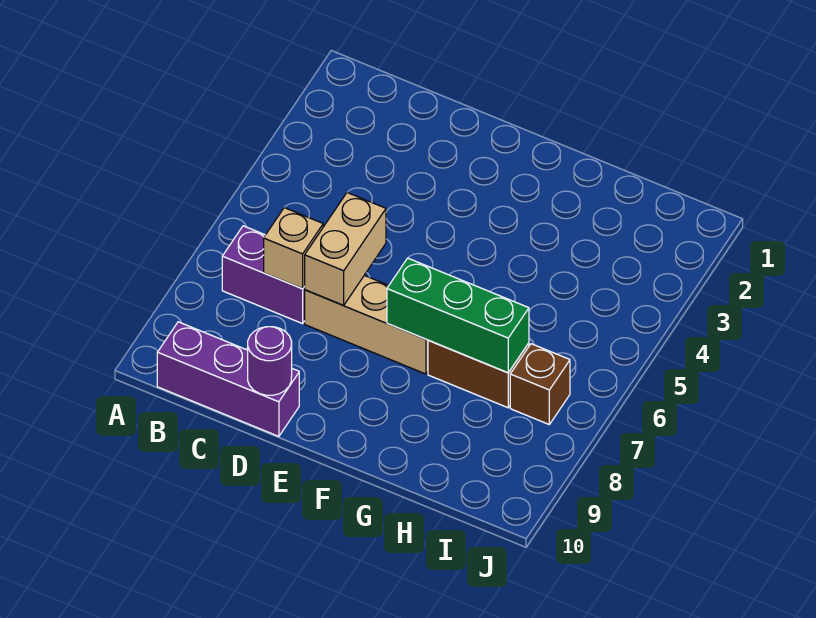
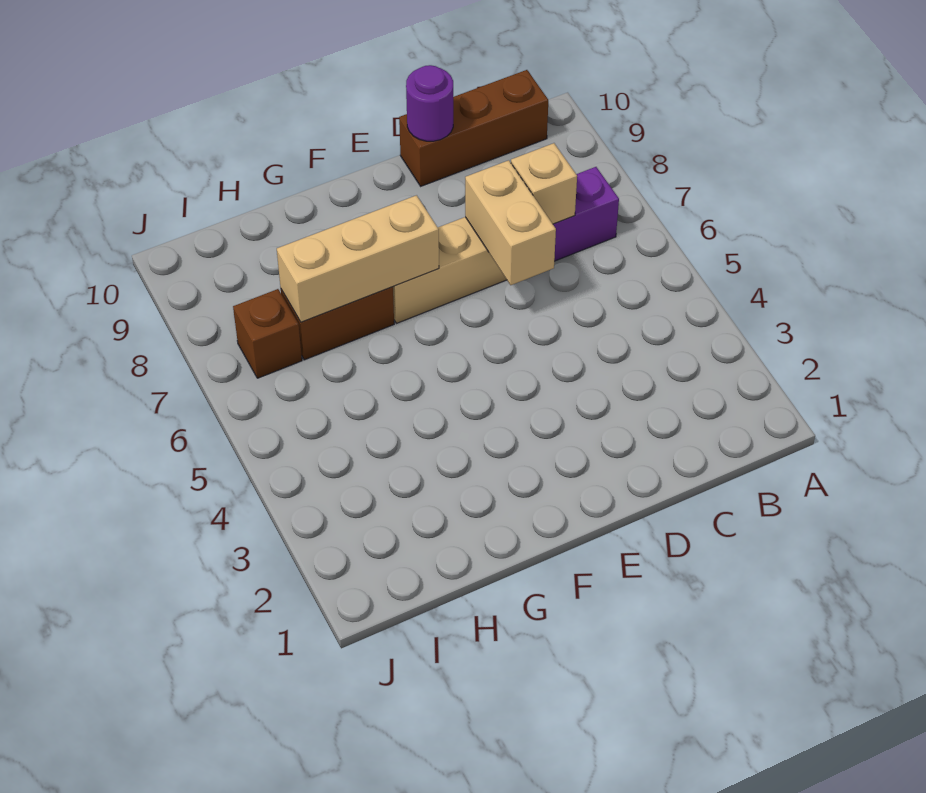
purple 1x3 brick [157,322,299,436] -> brown 1x3 brick [399,70,548,186]
green 1x3 brick [387,258,529,373] -> tan 1x3 brick [277,195,439,322]

